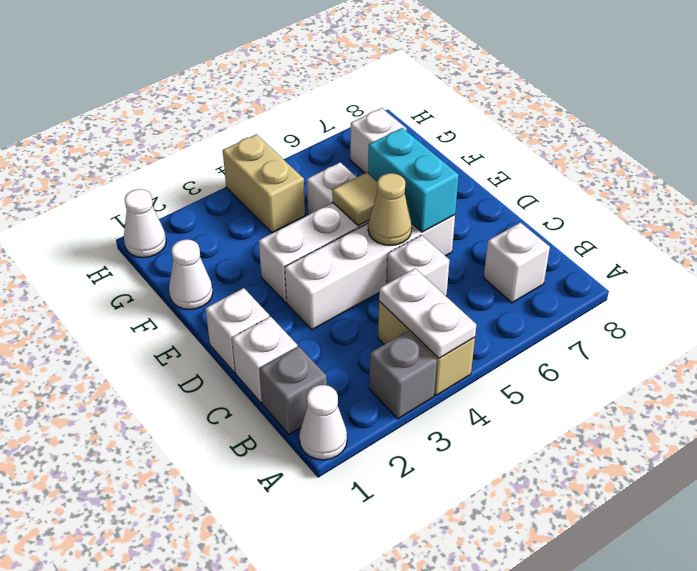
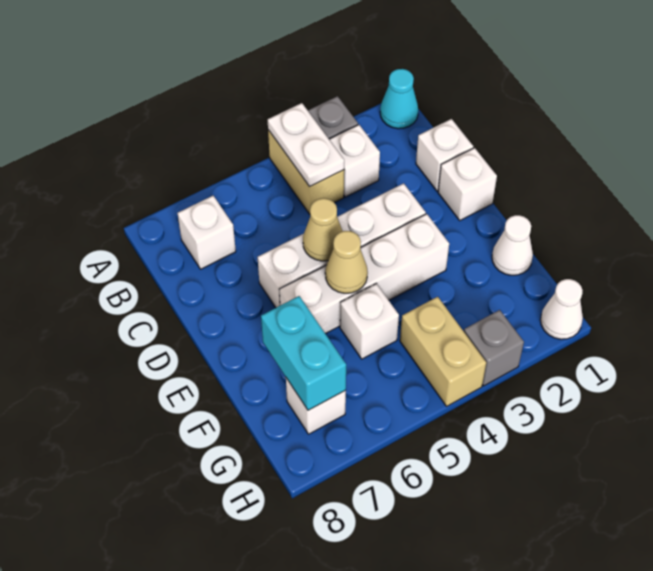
white 1x1 cone [299,385,347,460] -> cyan 1x1 cone [380,69,418,129]
grey 1x1 brick [259,346,327,435] -> grey 1x1 brick moved to [464,310,524,386]
white 1x1 brick [386,235,450,296] -> white 1x1 brick moved to [329,125,380,197]
cyan 1x2 brick [368,128,459,232] -> cyan 1x2 brick moved to [261,296,346,410]
tan 1x1 tile [332,173,377,226] -> tan 1x1 cone [325,231,368,293]

